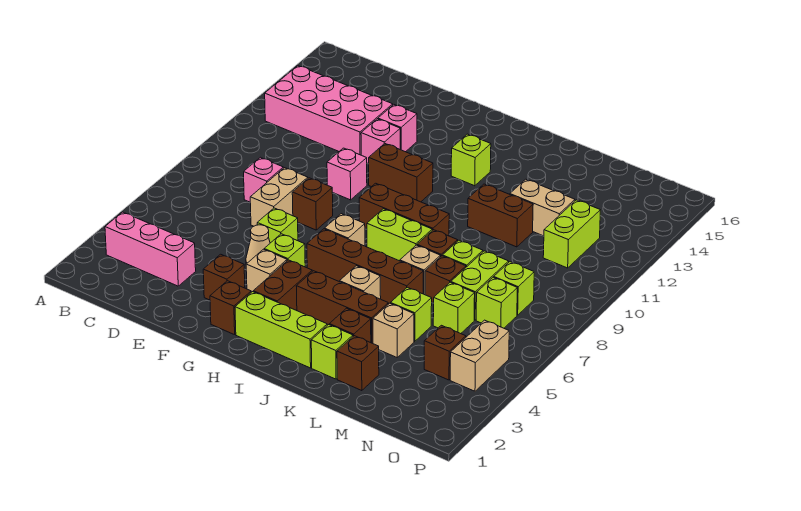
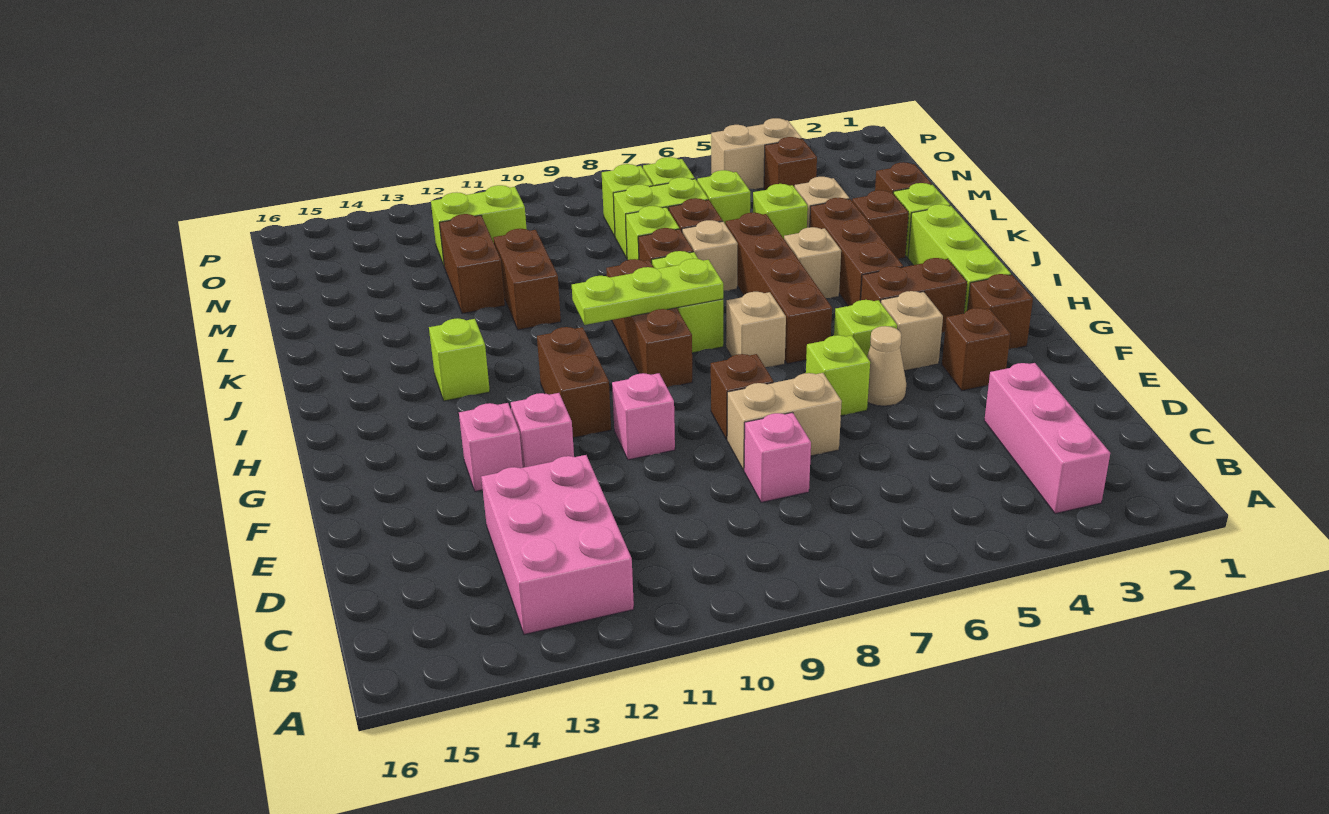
pink 2x4 brick [265,66,393,155] -> pink 2x3 brick [481,455,634,635]
none -> lime 1x3 plate [572,258,723,325]
tan 1x2 brick [510,179,575,236] -> brown 1x2 brick [439,214,505,314]

